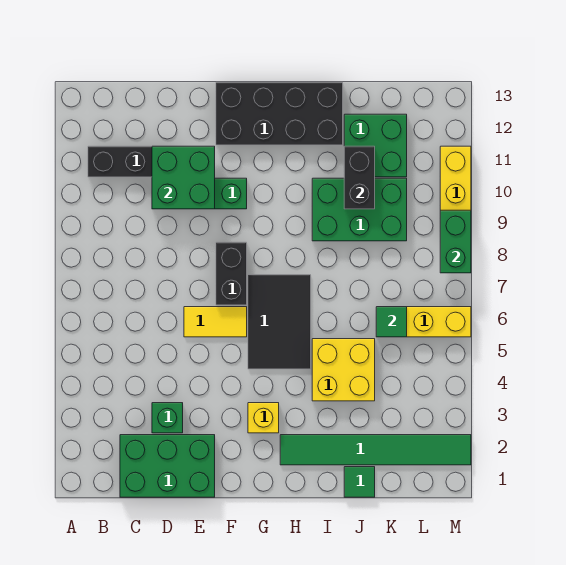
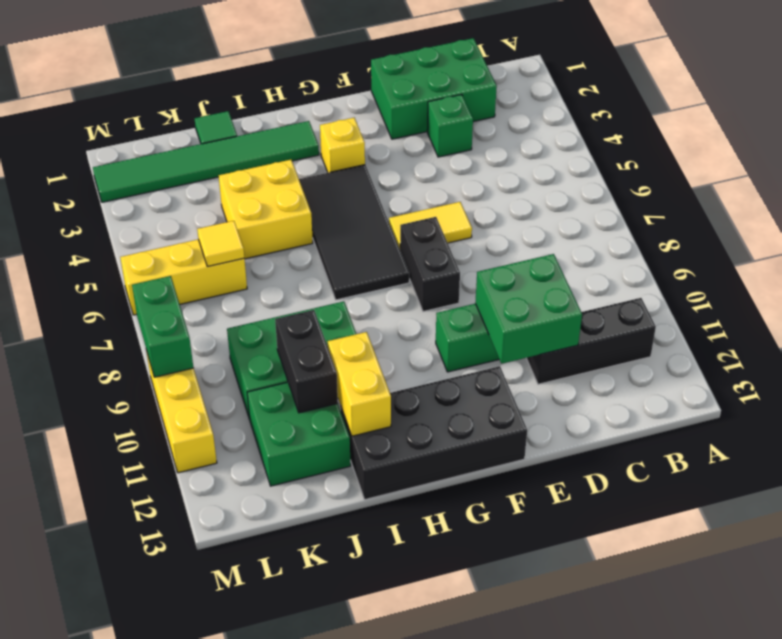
black 2x3 tile [248,275,311,369] -> black 2x4 tile [299,165,409,300]
none -> yellow 1x2 brick [328,332,391,436]
green 1x1 tile [376,307,407,337] -> yellow 1x1 tile [197,221,244,266]

